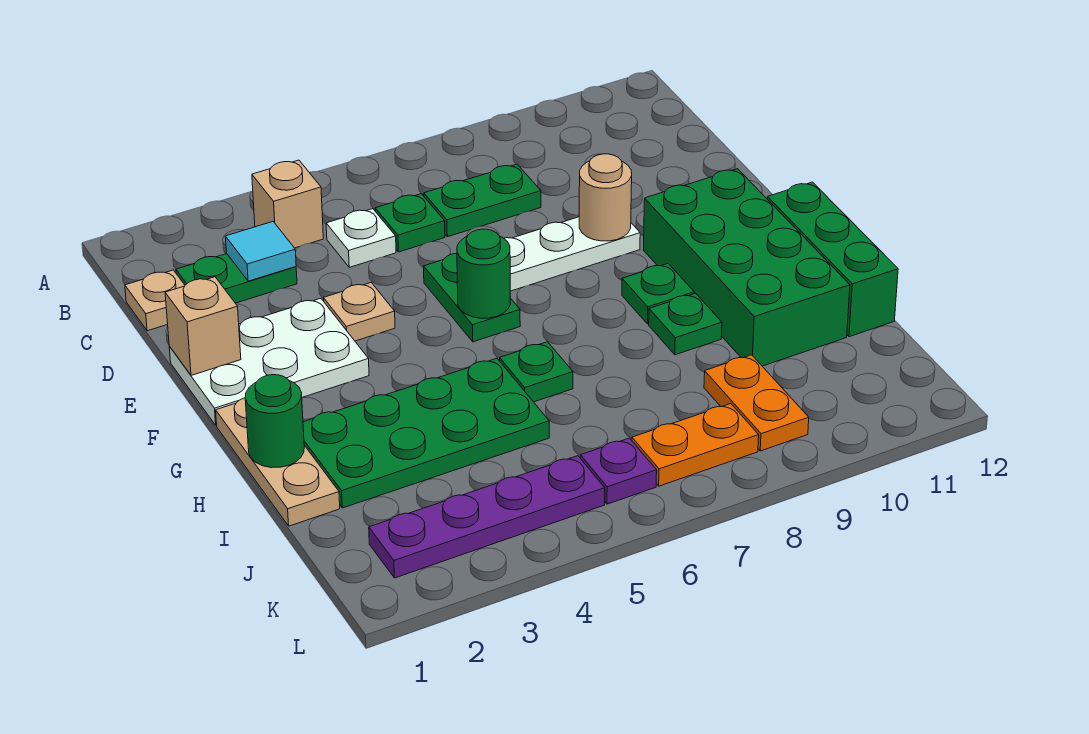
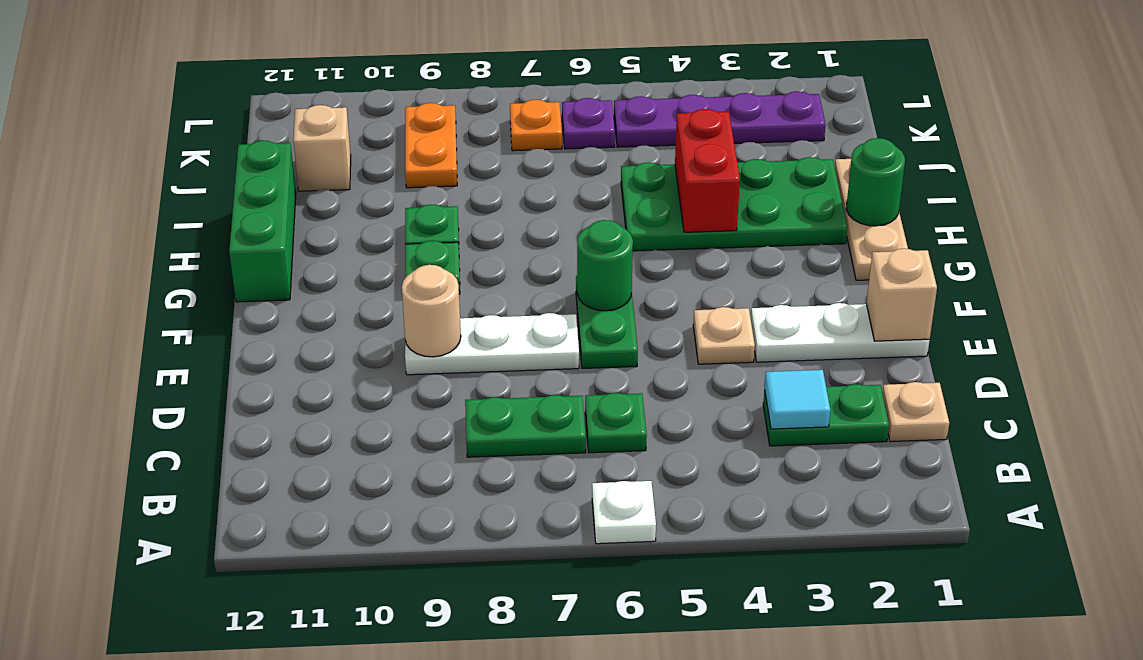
tan 1x1 brick [252,160,323,248] -> tan 1x1 brick moved to [293,105,351,191]
white 1x1 plate [326,209,396,267] -> white 1x1 plate moved to [592,481,656,544]
white 2x3 plate [169,298,369,425] -> white 1x3 plate [751,303,930,362]
green 2x4 brick [644,169,850,366] -> none
none -> red 1x2 brick [675,109,740,232]
green 1x1 plate [500,342,573,402] -> none
orange 1x2 plate [632,404,759,486] -> orange 1x1 plate [510,100,562,151]

